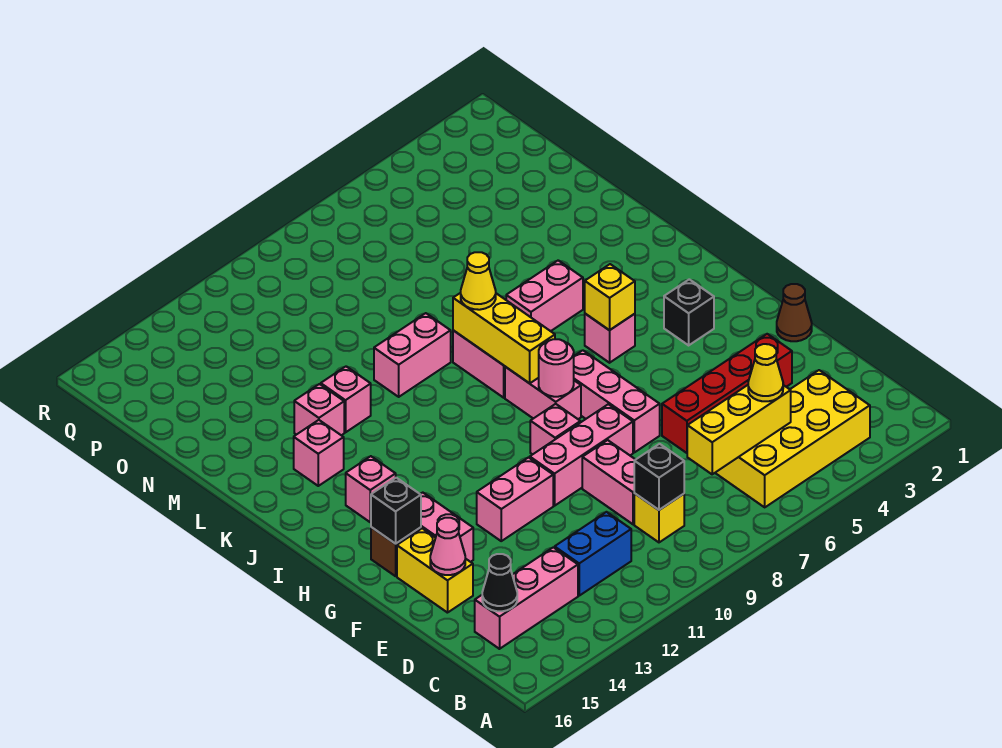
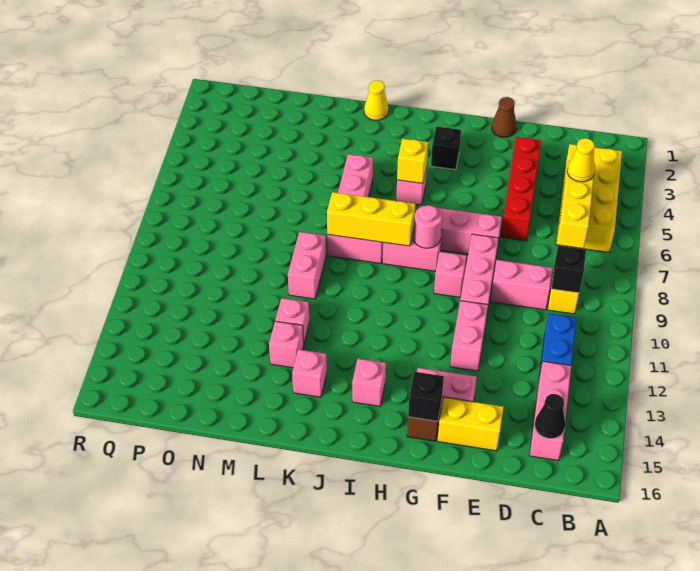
pink 1x1 cone [430,518,465,575] -> none
yellow 1x1 cone [461,252,496,310] -> yellow 1x1 cone moved to [364,80,388,120]

